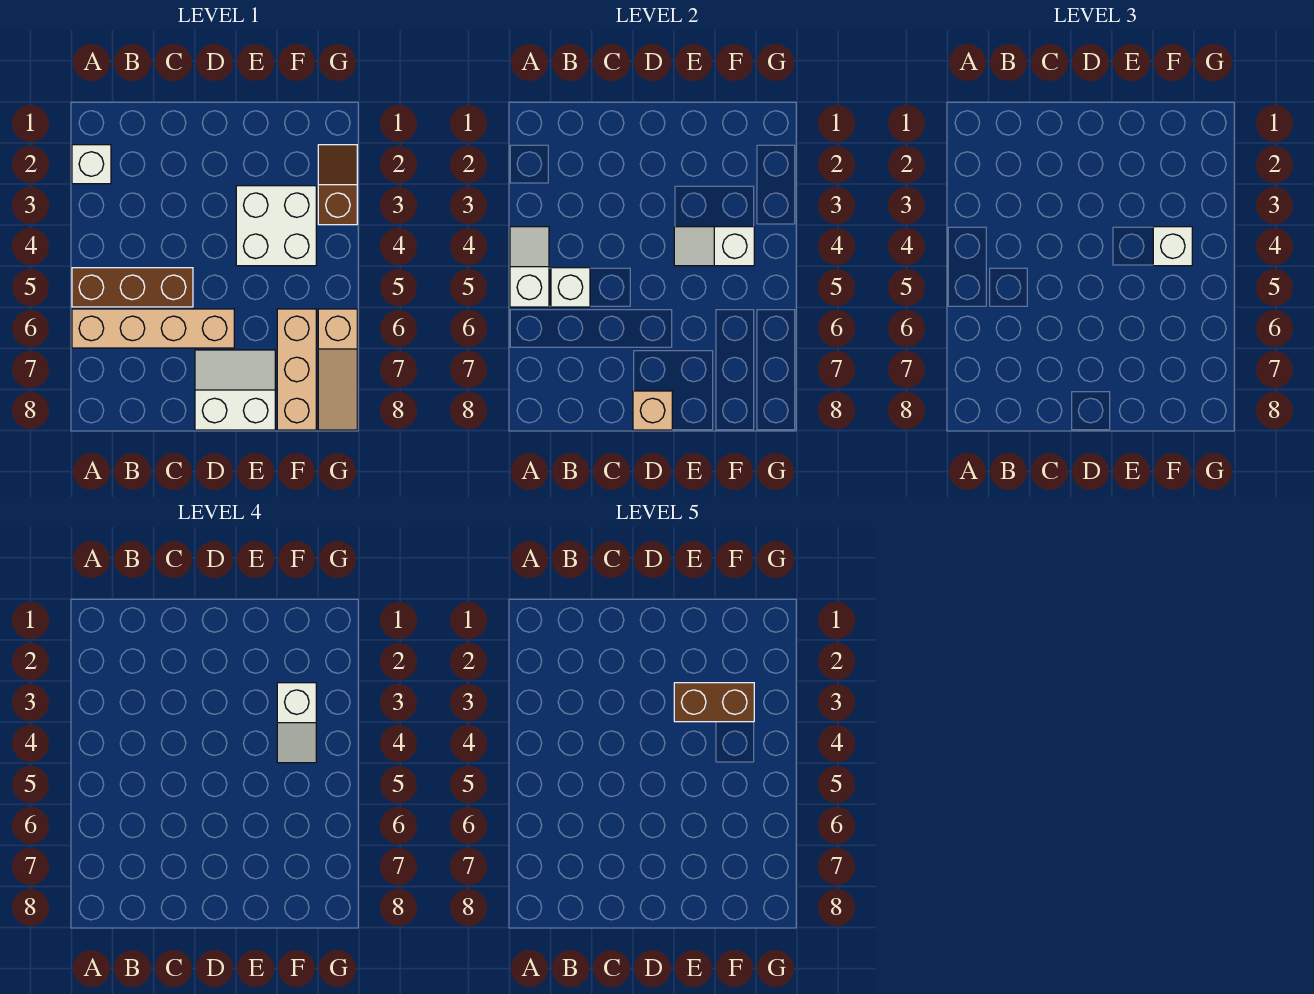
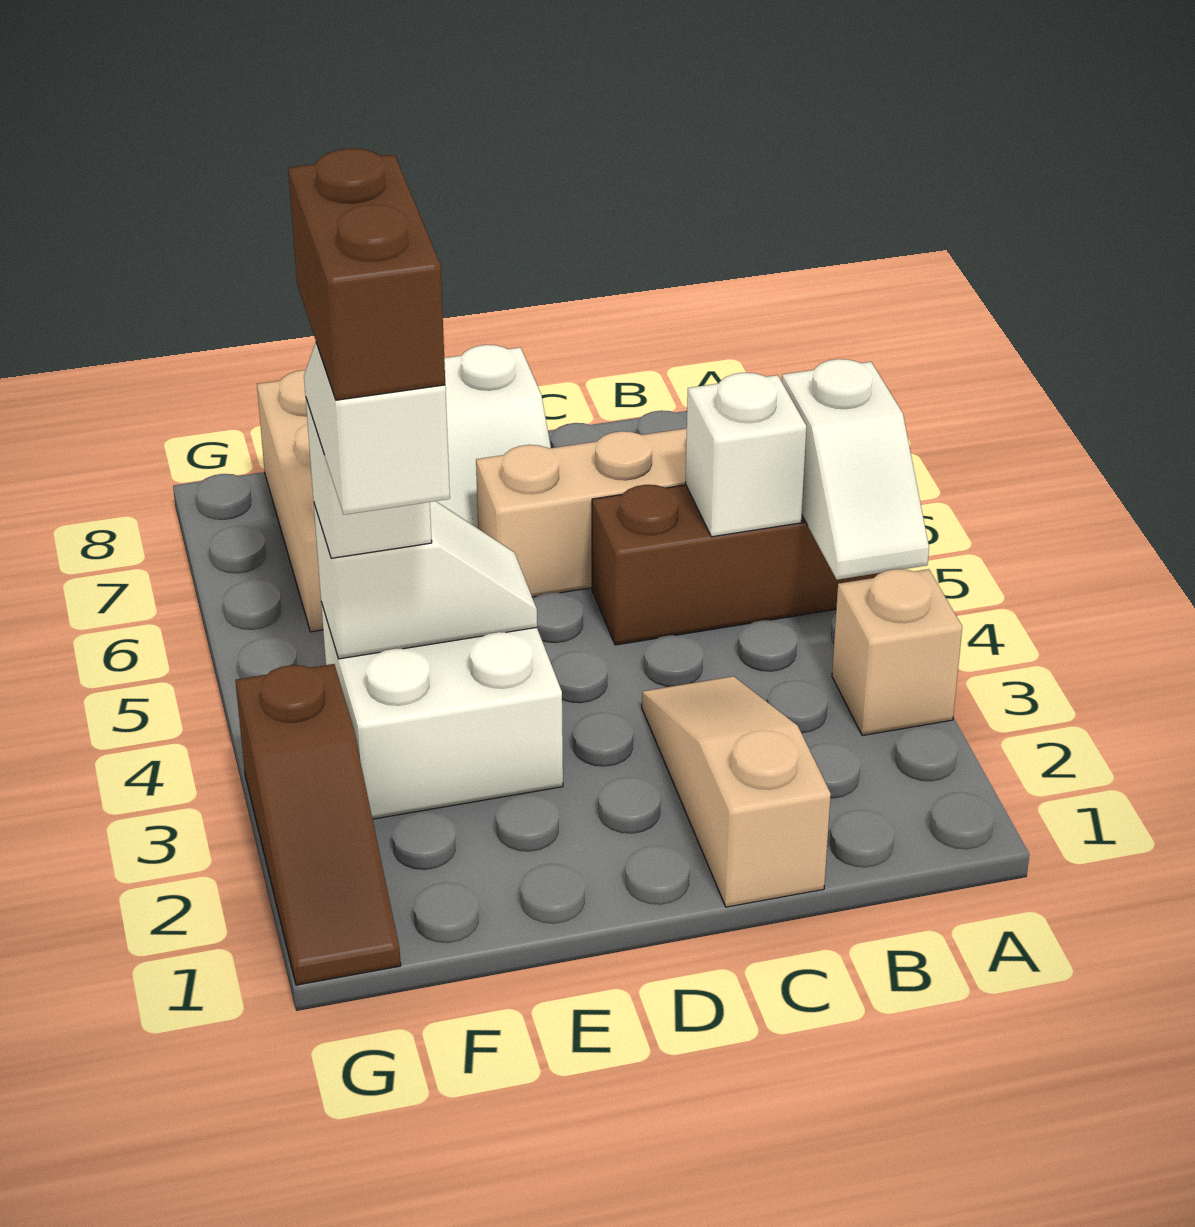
white 1x1 brick [72,145,111,184] -> none
tan 1x1 brick [633,391,672,430] -> tan 1x1 brick moved to [832,569,962,736]
brown 1x2 brick [674,683,754,722] -> brown 1x2 brick turned to [288,148,445,400]
brown 1x2 slope [318,145,357,225] -> brown 1x3 slope [235,664,401,985]
tan 1x3 slope [318,309,357,430] -> tan 1x3 slope moved to [642,676,831,907]

